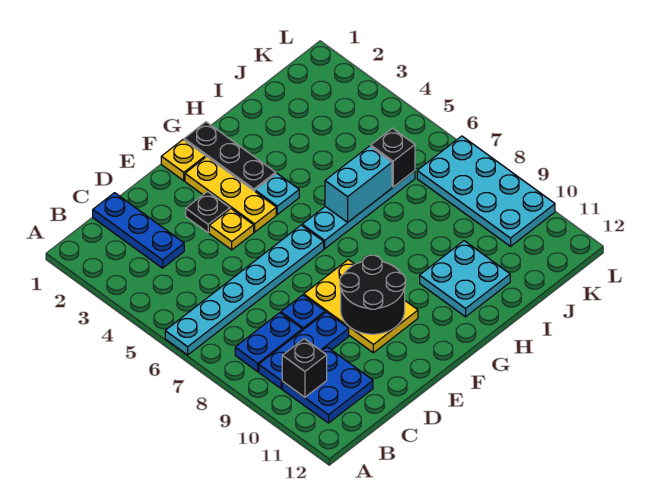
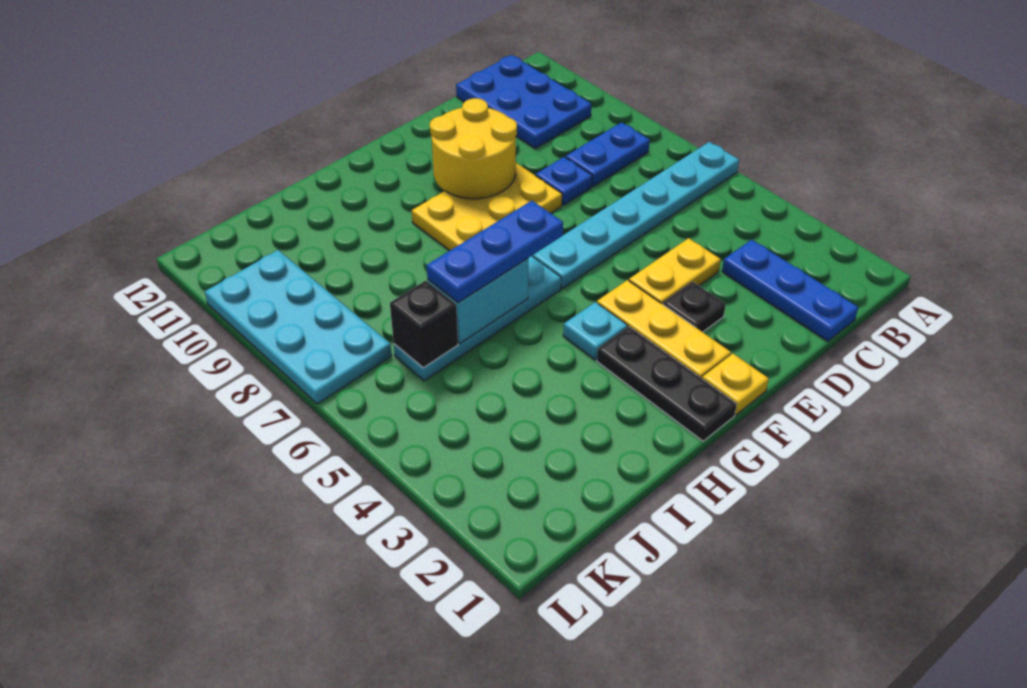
blue 1x3 plate [259,312,349,389] -> blue 1x3 plate moved to [427,201,563,303]
blue 2x2 plate [282,347,373,423] -> blue 2x3 plate [456,55,591,149]
black 1x1 brick [282,339,327,397] -> none
yellow 1x1 plate [209,209,254,250] -> yellow 1x2 plate [629,238,721,304]
yellow 2x3 plate [304,260,418,353] -> yellow 2x3 plate turned to [412,163,562,251]
black 2x2 round brick [340,255,405,334] -> yellow 2x2 round brick [430,98,517,199]
cyan 2x2 plate [420,241,510,317] -> none

